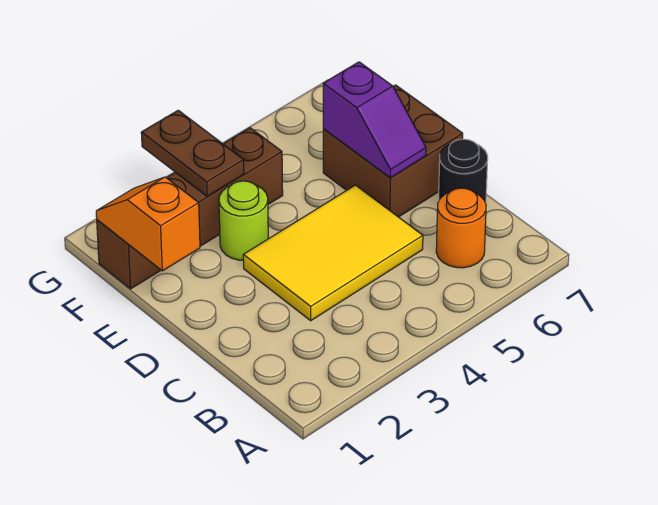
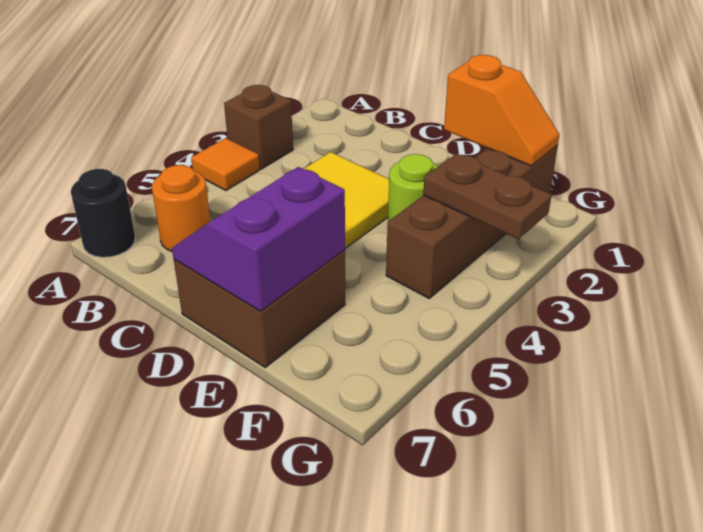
none -> brown 1x1 brick [224,85,293,169]
none -> orange 1x1 tile [191,138,260,191]
black 1x1 round brick [439,139,488,203] -> black 1x1 round brick moved to [71,169,135,257]
purple 1x2 slope [323,62,426,178] -> purple 2x2 slope [172,167,345,311]

